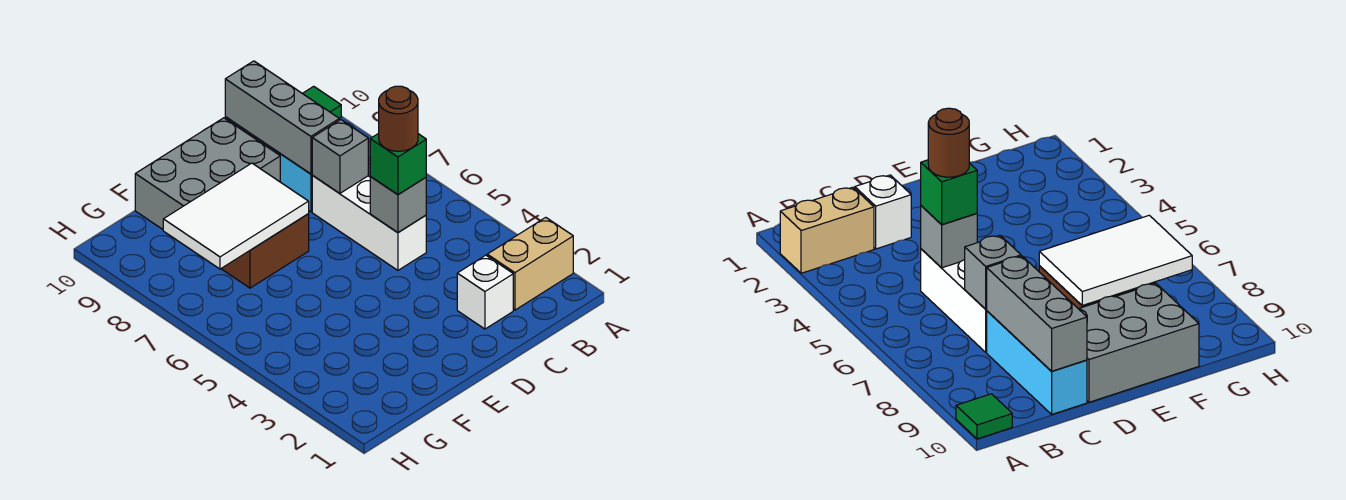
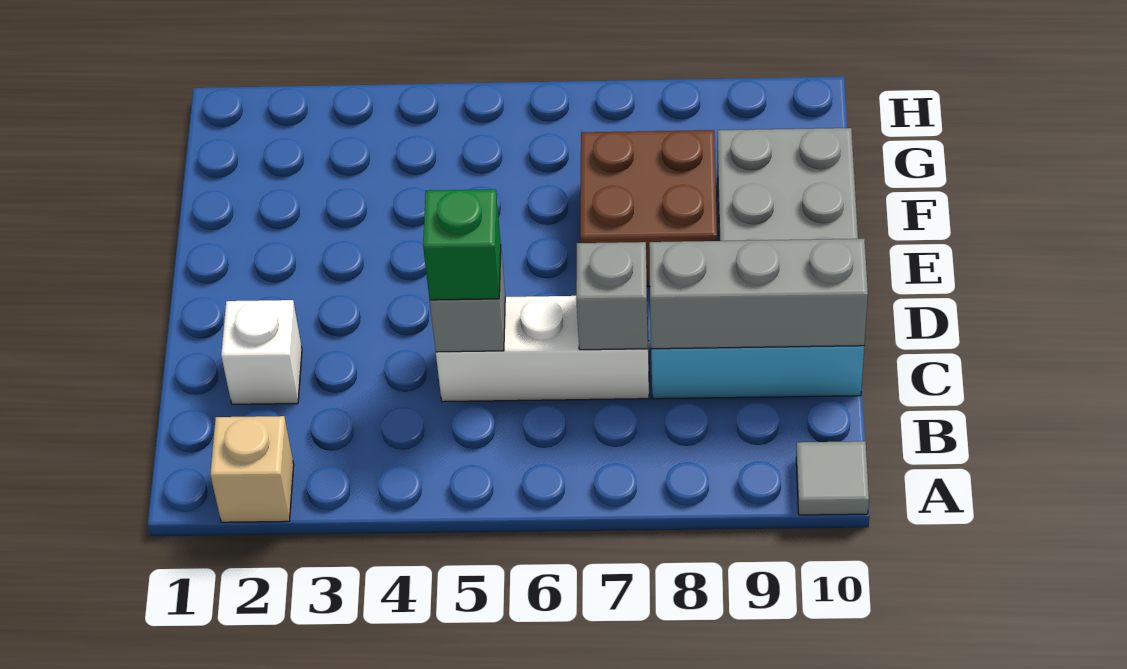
tan 1x2 brick [487,217,573,310] -> tan 1x1 brick [210,416,294,522]
green 1x1 tile [302,86,341,118] -> grey 1x1 tile [796,441,869,515]
brown 1x1 round brick [379,86,418,151] -> none
white 2x3 tile [163,163,309,269] -> none

